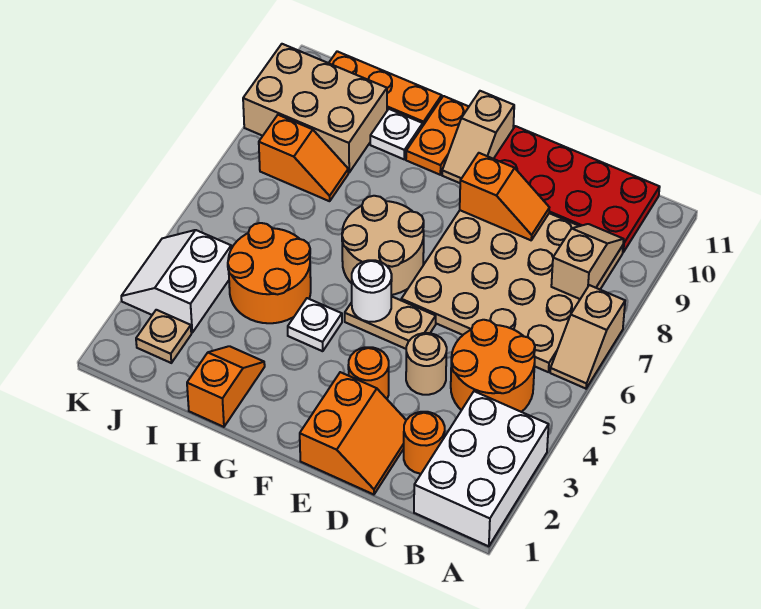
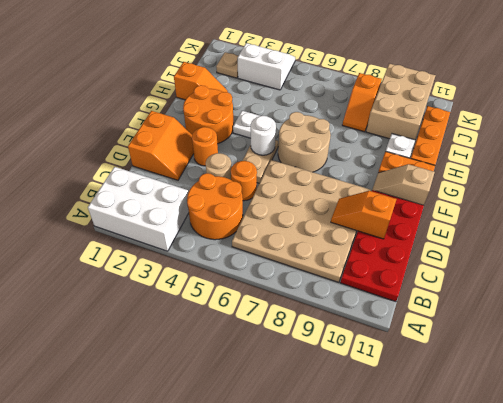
tan 1x2 slope [550,285,625,389] -> none
tan 1x2 slope [551,224,624,299] -> none
orange 1x1 round brick [404,412,445,474] -> orange 1x1 round brick moved to [231,161,257,201]
orange 2x2 slope [300,372,406,495] -> orange 2x2 slope turned to [128,111,194,180]
orange 1x2 slope [460,153,549,240] -> orange 1x2 slope turned to [331,191,397,239]
orange 2x2 round brick [228,223,311,323] -> orange 2x2 round brick moved to [183,85,234,144]

